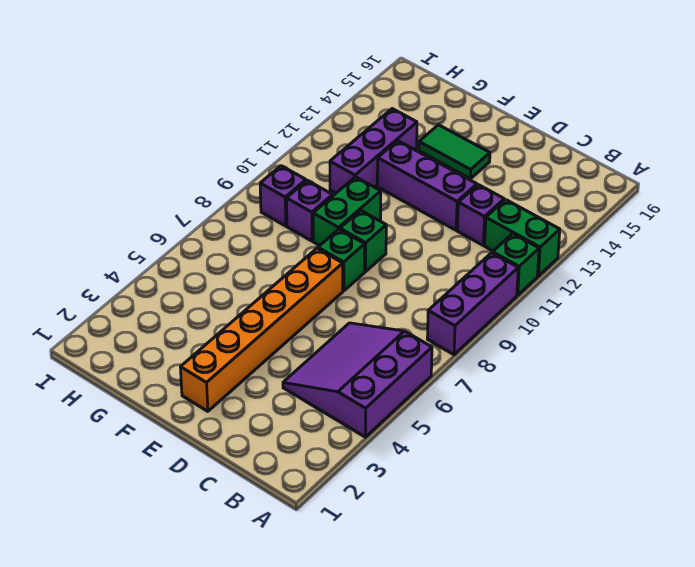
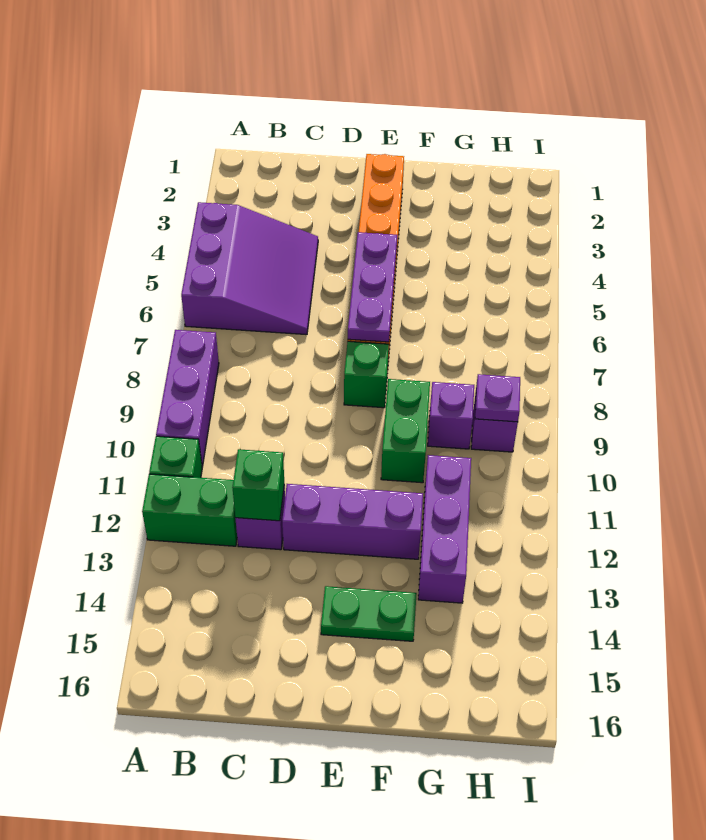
none -> purple 1x3 plate [348,232,397,342]
green 1x1 brick [340,210,386,272] -> green 1x1 brick moved to [232,449,284,521]
green 1x2 tile [419,125,490,179] -> green 1x2 plate [321,586,417,641]
none -> purple 1x1 plate [475,374,520,422]

